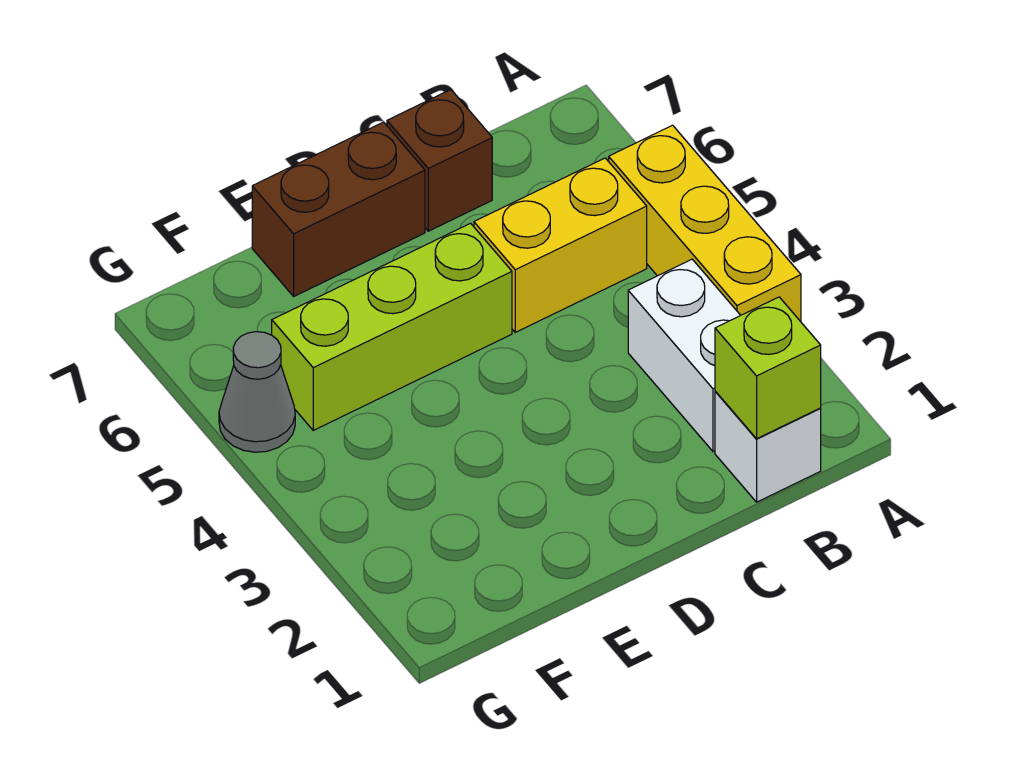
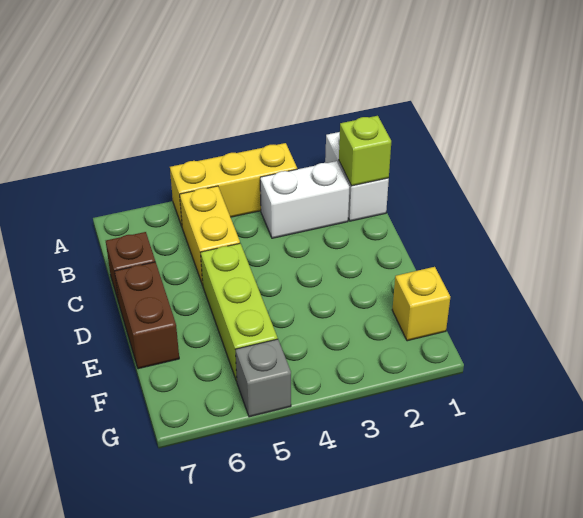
white 1x1 brick [715,391,821,502] -> white 1x2 brick [325,132,389,221]
none -> yellow 1x1 brick [392,267,450,341]
grey 1x1 cone [219,332,295,452] -> grey 1x1 brick [235,339,291,417]

